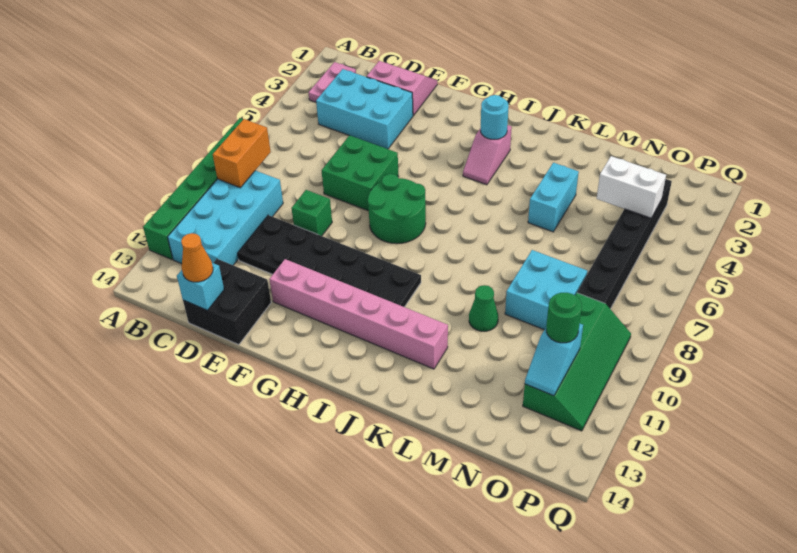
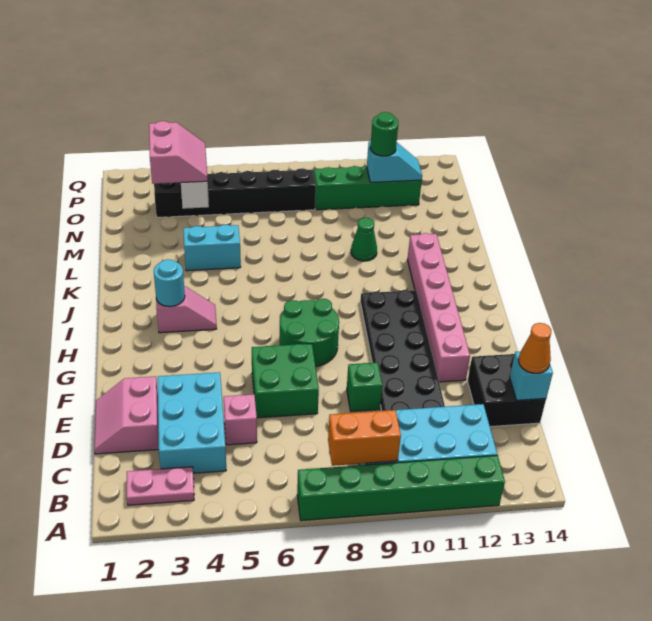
none -> pink 1x1 brick [224,394,257,445]
cyan 2x2 brick [505,250,587,330] -> none
none -> pink 2x2 slope [149,121,208,184]

